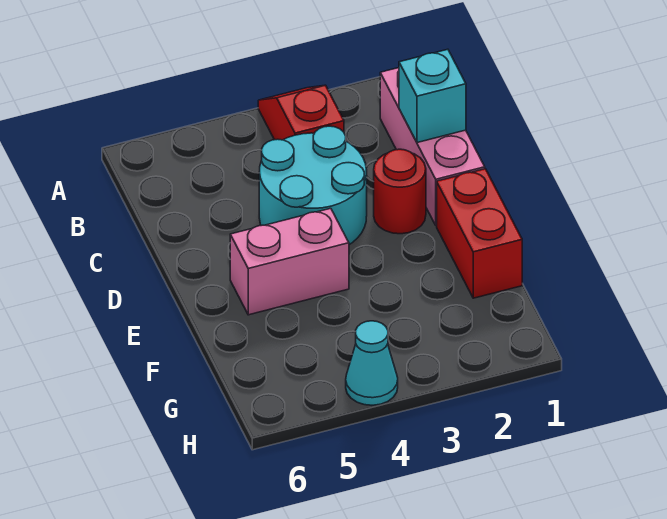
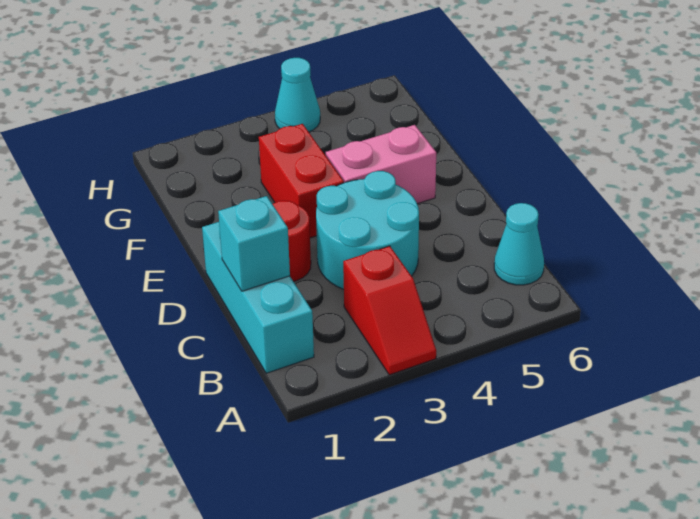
pink 1x3 brick [380,68,485,226] -> cyan 1x3 brick [202,222,314,373]
none -> cyan 1x1 cone [494,203,544,285]
red 1x2 brick [437,169,522,298] -> red 1x2 brick moved to [259,124,344,238]

